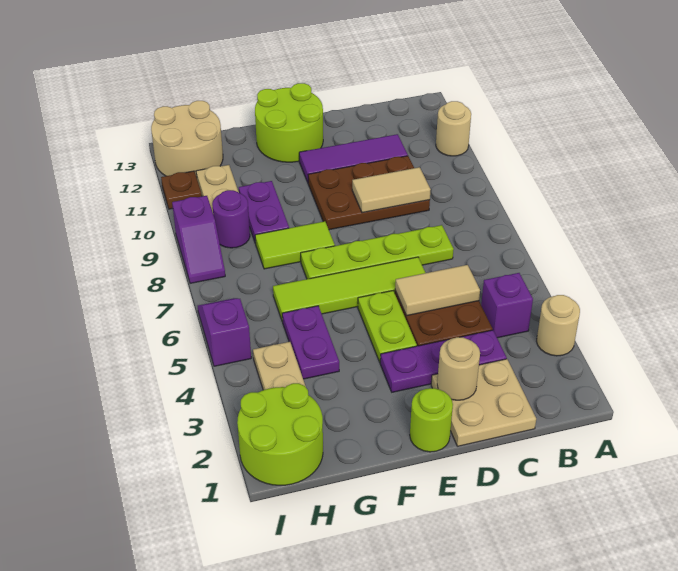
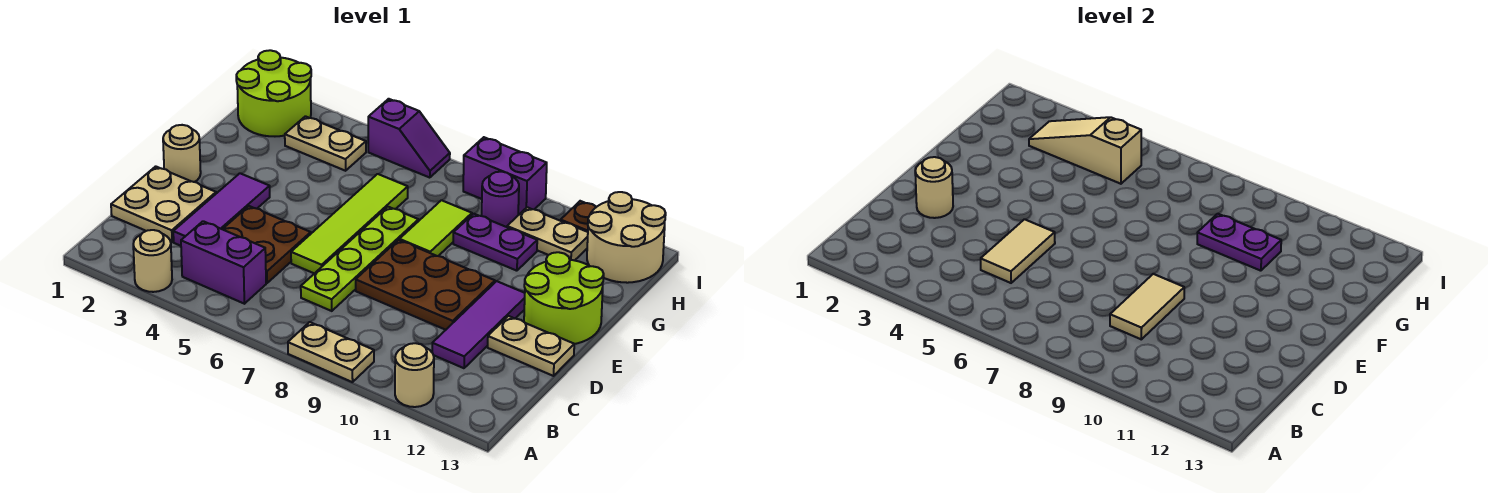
none -> tan 1x2 plate [288,322,374,382]
purple 1x1 brick [481,273,533,338] -> purple 1x2 brick [181,221,266,304]
purple 1x3 plate [380,330,507,392] -> purple 1x3 tile [173,173,270,246]
brown 2x3 plate [308,156,430,230] -> brown 2x3 plate turned to [356,240,495,330]
none -> tan 1x2 plate [488,316,574,376]
lime 1x1 round brick [410,388,453,452] -> tan 1x1 round brick [163,125,201,182]
lime 1x2 plate [358,291,417,362] -> none
purple 1x2 plate [282,306,339,379] -> purple 1x2 plate moved to [1197,214,1281,271]
none -> tan 1x3 slope [1029,117,1141,184]
purple 1x2 slope [172,196,225,283] -> purple 1x2 brick [463,137,547,214]

